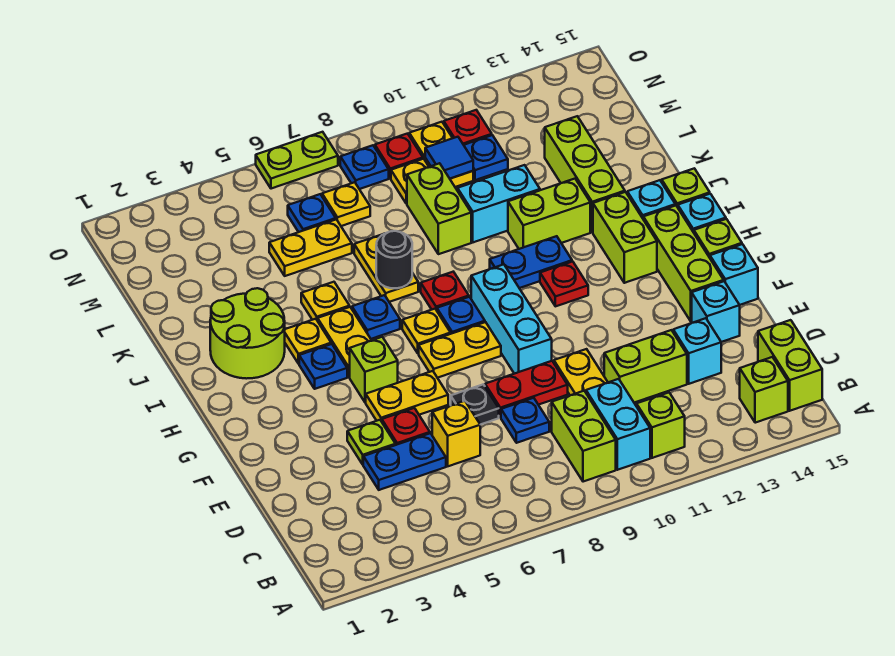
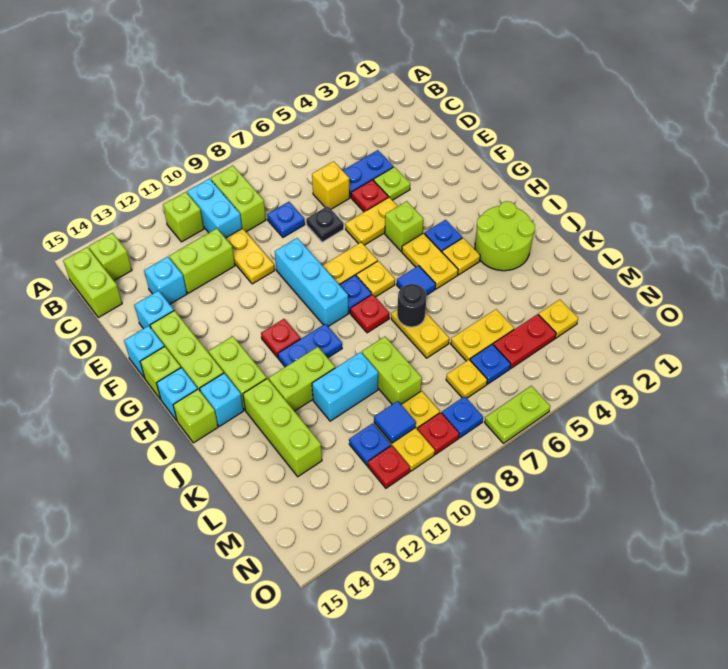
red 1x2 plate [485,361,568,418] -> red 1x2 plate moved to [493,314,556,368]
blue 1x1 plate [352,295,400,339] -> blue 1x1 tile [397,266,436,295]
yellow 1x1 plate [301,282,350,321] -> yellow 1x1 plate moved to [538,300,578,338]

